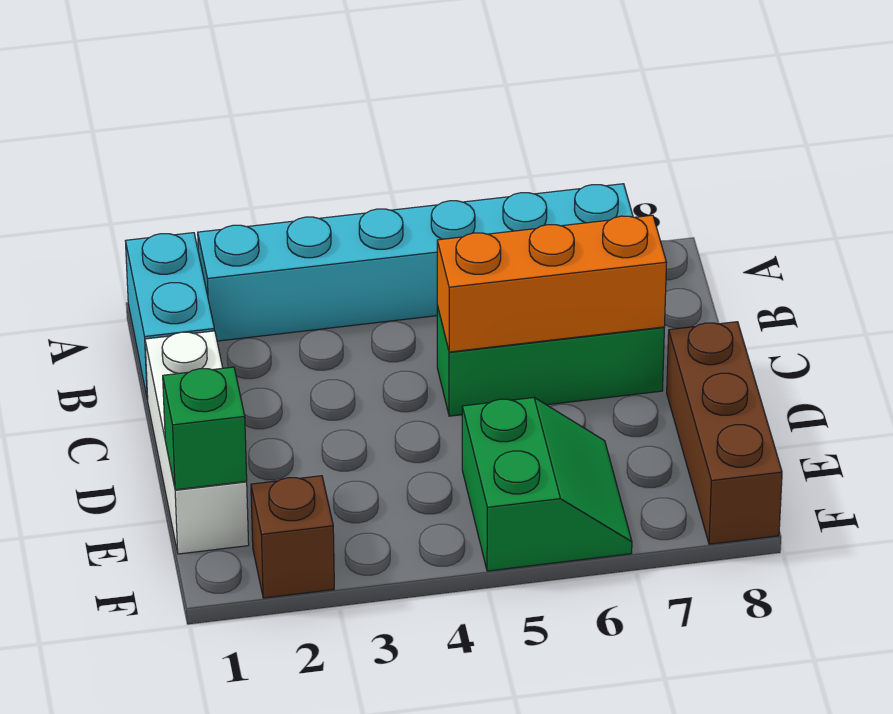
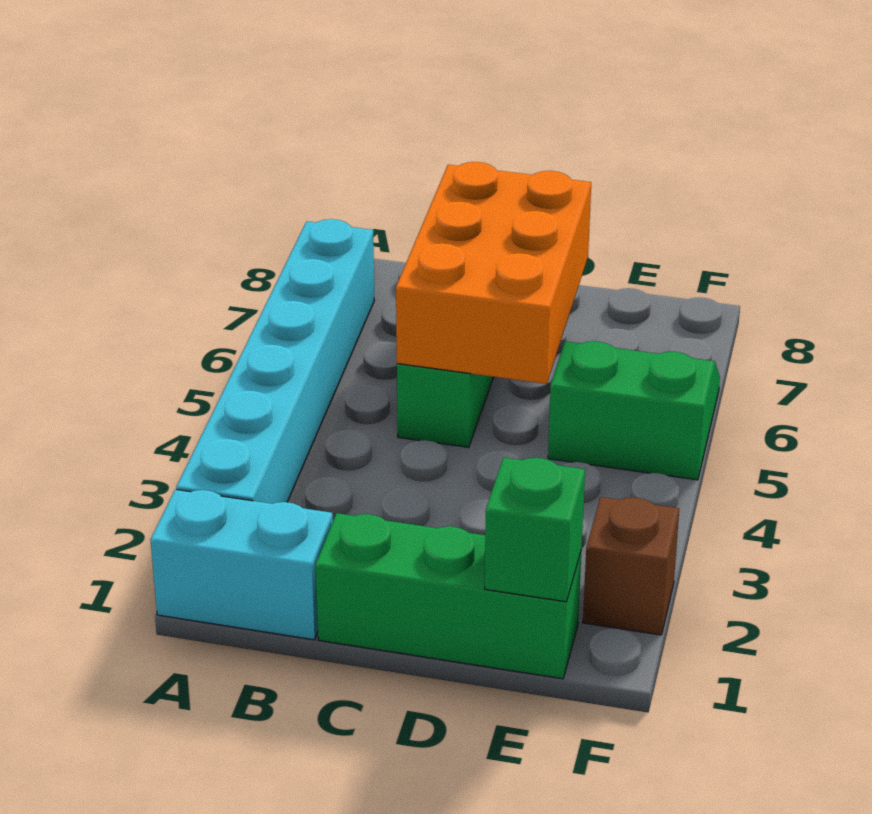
white 1x3 brick [145,331,249,554] -> green 1x3 brick [316,513,581,679]
orange 1x3 brick [437,215,667,352] -> orange 2x3 brick [396,162,591,384]
brown 1x3 brick [667,322,782,544] -> none

